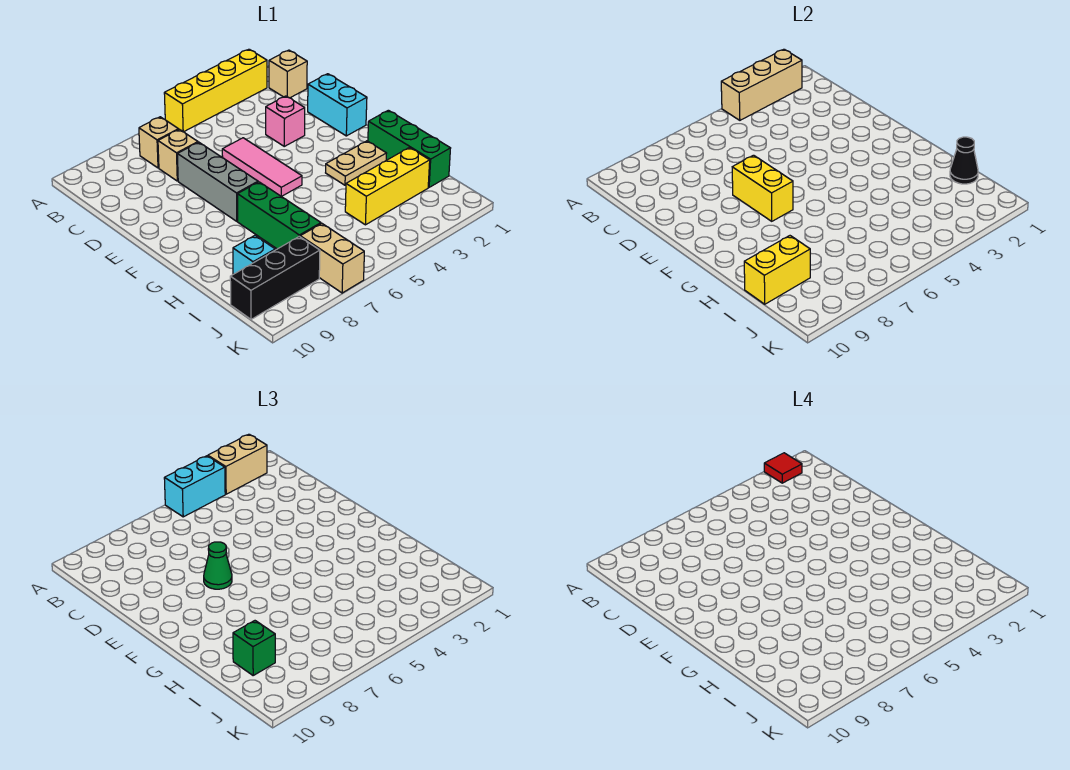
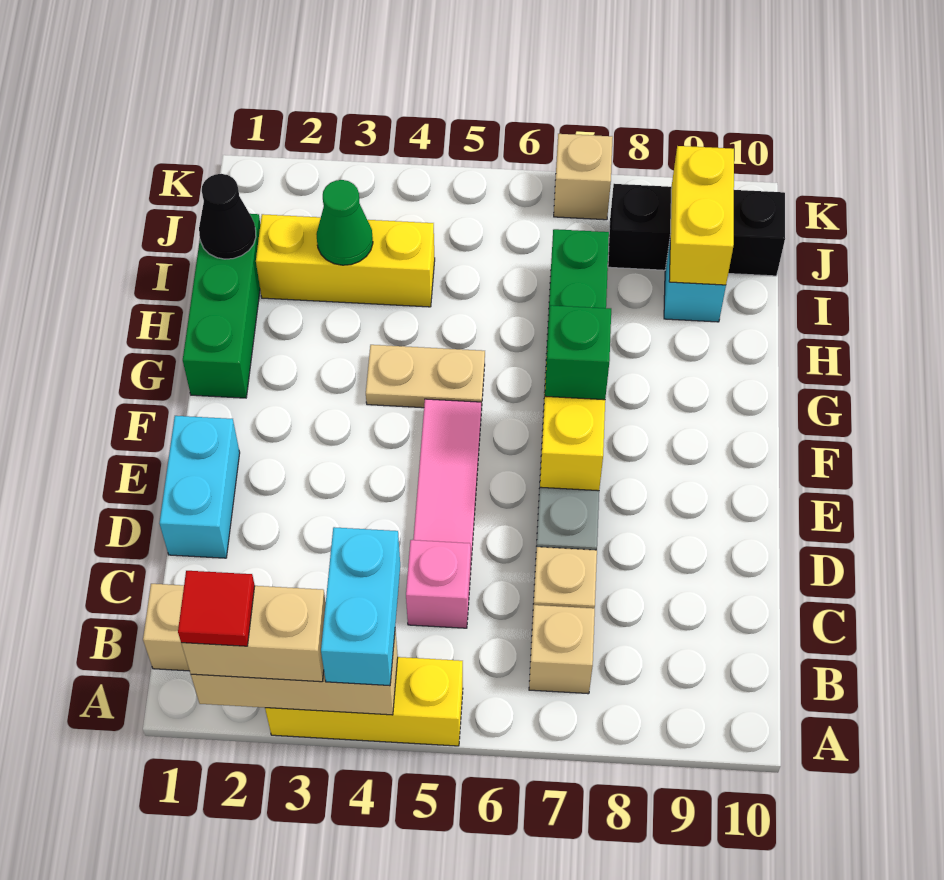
yellow 1x4 brick [164,49,267,132] -> yellow 1x3 brick [265,657,463,746]
cyan 1x2 brick [164,456,225,517] -> cyan 1x2 brick turned to [321,527,400,686]
pink 1x1 brick [266,96,305,146] -> pink 1x1 brick moved to [406,540,471,628]
green 1x1 cone [204,542,232,589] -> green 1x1 cone moved to [316,180,373,265]
tan 1x2 plate [326,141,387,185] -> tan 1x2 plate moved to [366,345,485,410]
yellow 1x2 brick [744,236,810,304] -> yellow 1x2 brick turned to [669,146,734,285]
green 1x1 brick [233,621,275,675] -> green 1x1 brick moved to [545,305,611,400]
tan 1x2 brick [300,224,364,293] -> tan 1x1 brick [554,134,613,220]

